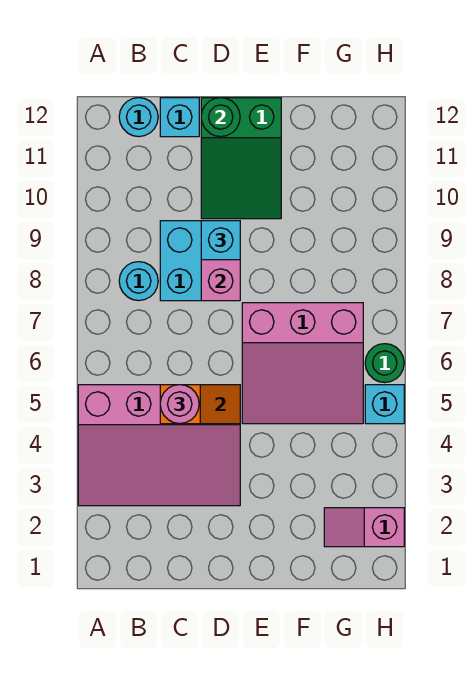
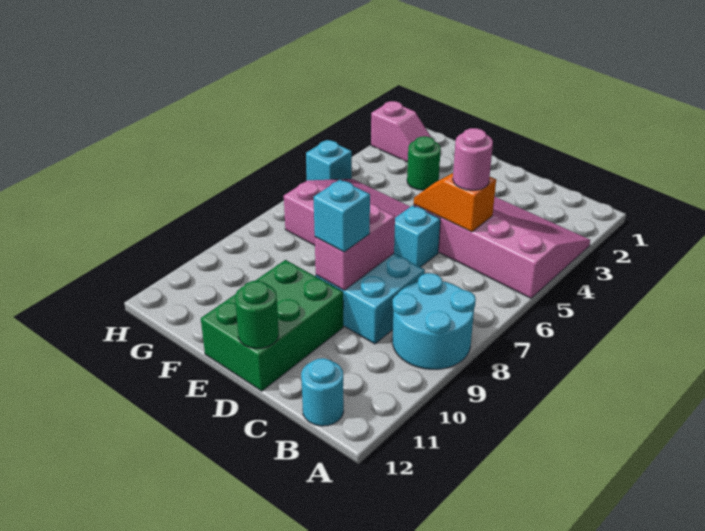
cyan 1x1 round brick [119,262,158,301] -> cyan 2x2 round brick [392,273,476,369]
cyan 1x1 brick [160,98,199,137] -> cyan 1x1 brick moved to [394,205,440,267]
green 2x3 slope [201,98,281,219] -> green 2x3 brick [201,260,343,391]
green 1x1 round brick [365,344,404,383] -> green 1x1 round brick moved to [407,136,441,190]

